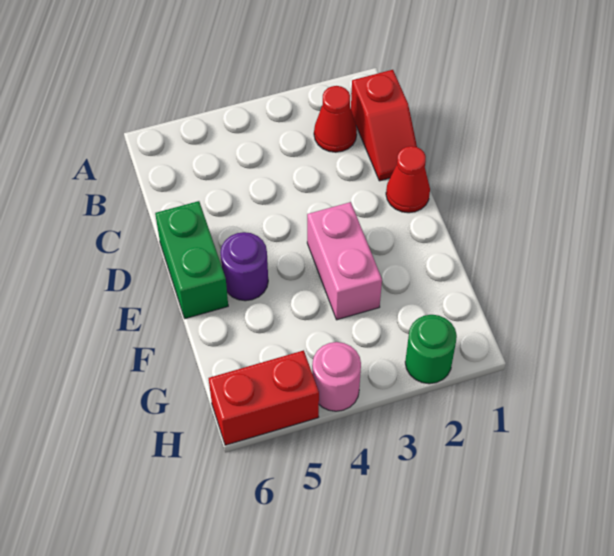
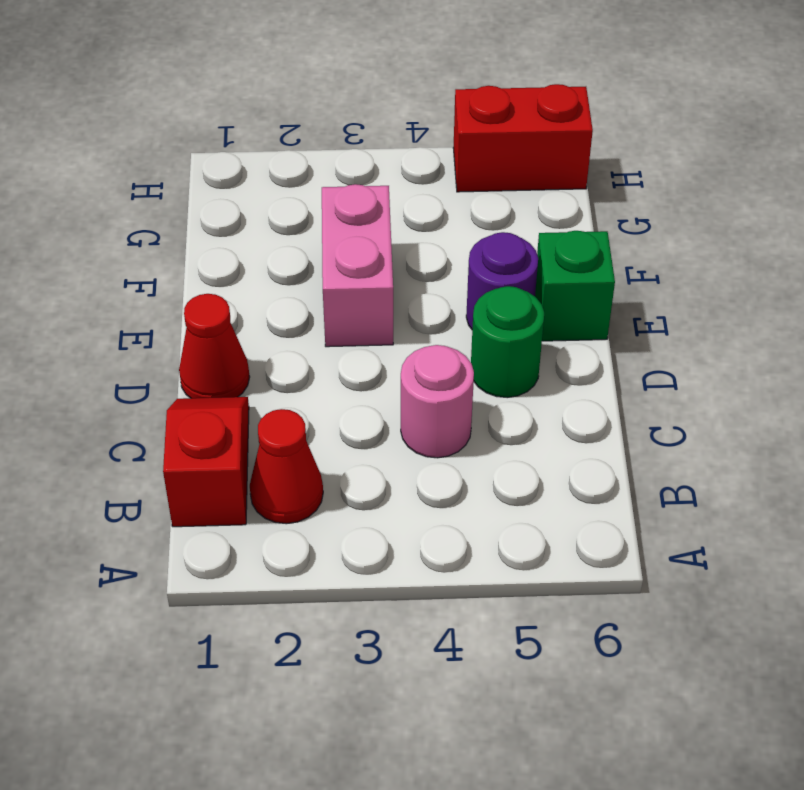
green 1x2 brick [155,201,228,319] -> green 1x1 brick [535,231,615,341]
green 1x1 round brick [405,315,457,384] -> green 1x1 round brick moved to [471,286,544,398]
pink 1x1 round brick [312,342,361,411] -> pink 1x1 round brick moved to [401,345,474,458]

